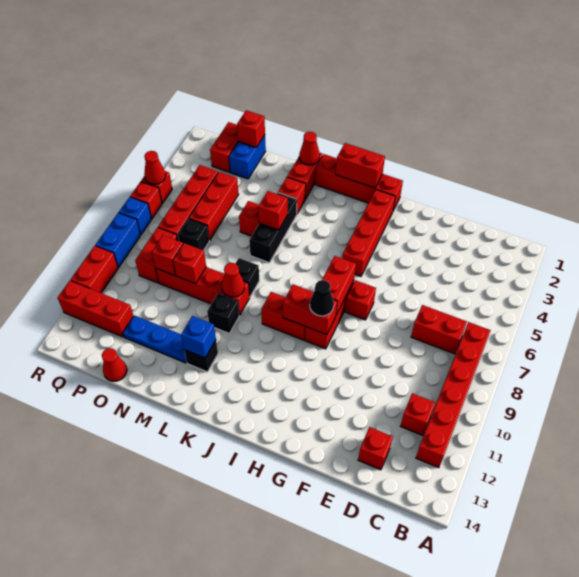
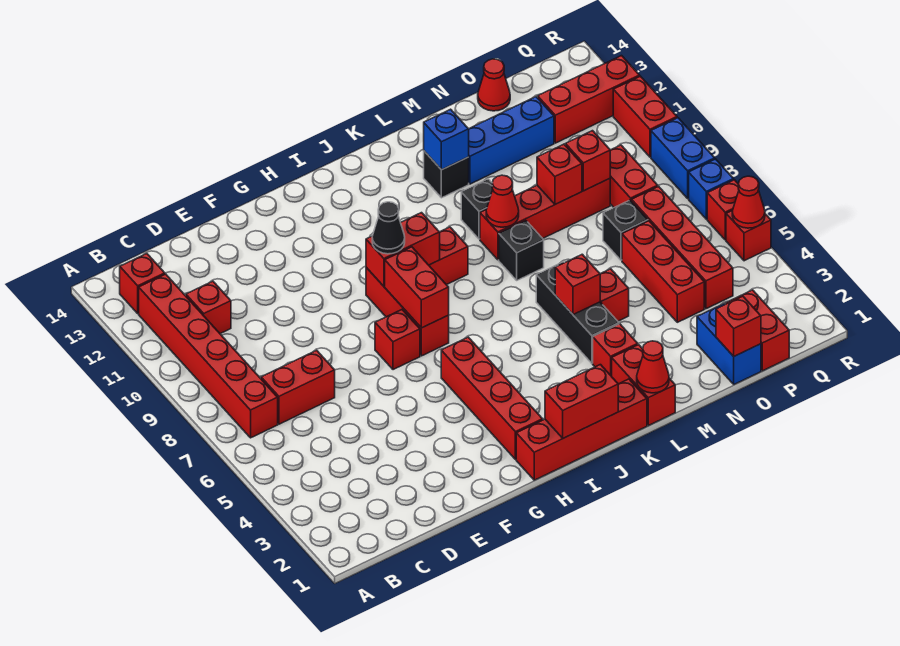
red 1x1 brick [358,427,393,470] -> red 1x1 brick moved to [120,254,165,313]
blue 1x3 plate [123,315,187,363] -> blue 1x3 brick [469,97,554,184]

